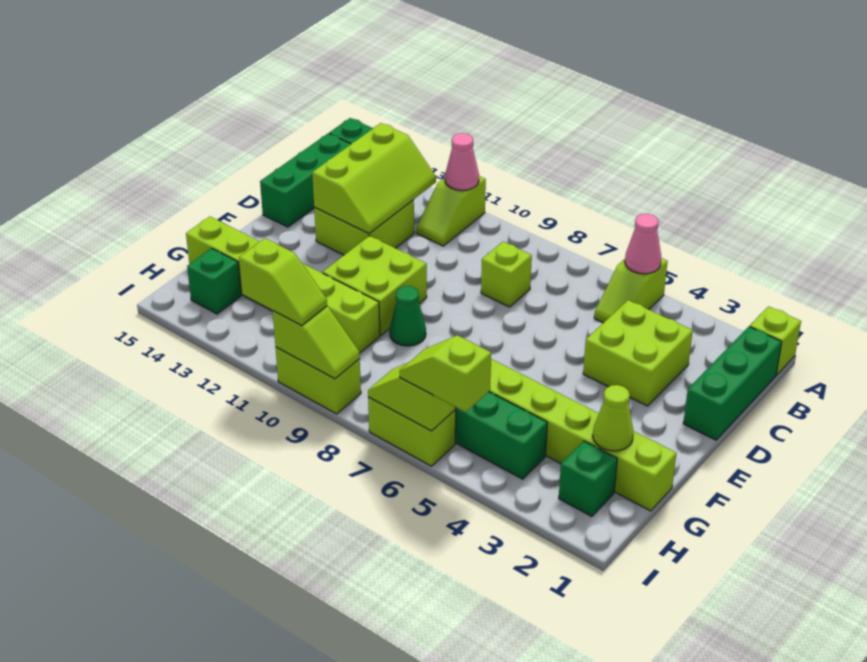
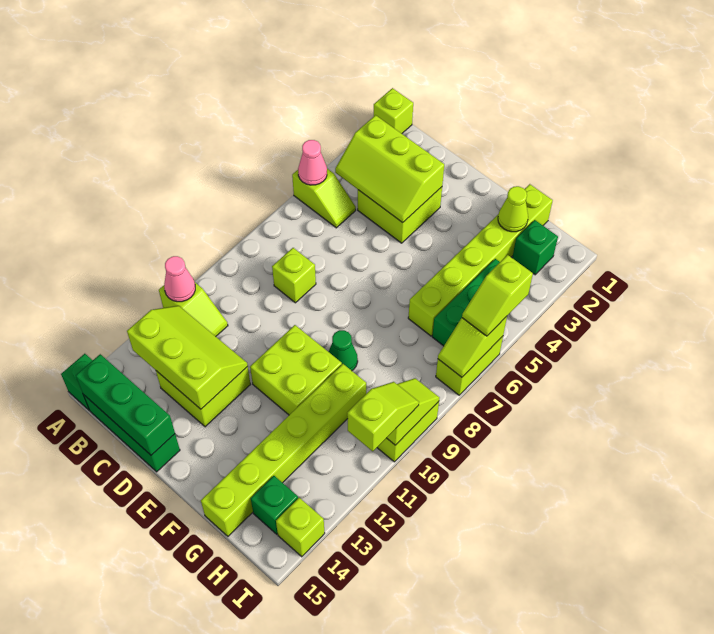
green 1x3 brick [683,327,782,440] -> green 1x3 brick moved to [76,354,175,455]
none -> lime 2x3 slope [335,115,444,223]
none -> lime 1x1 brick [276,498,325,557]

